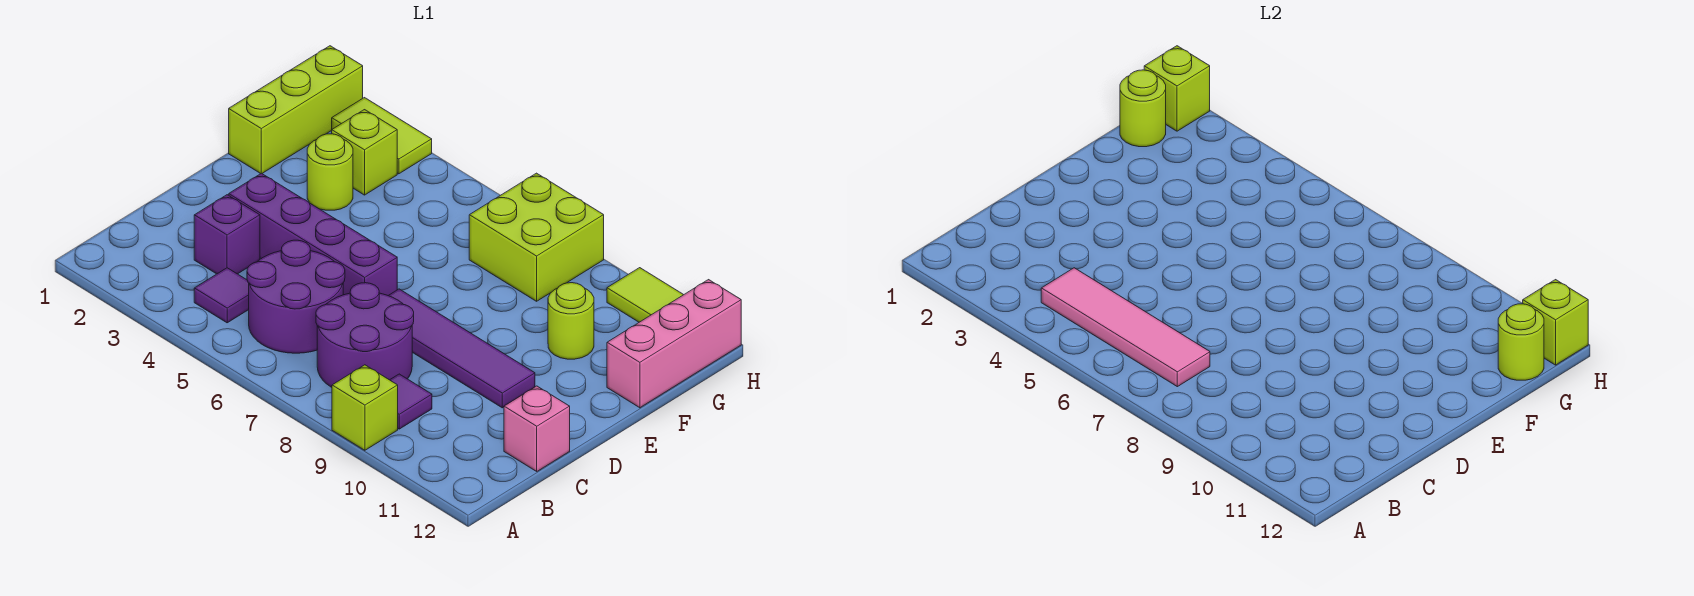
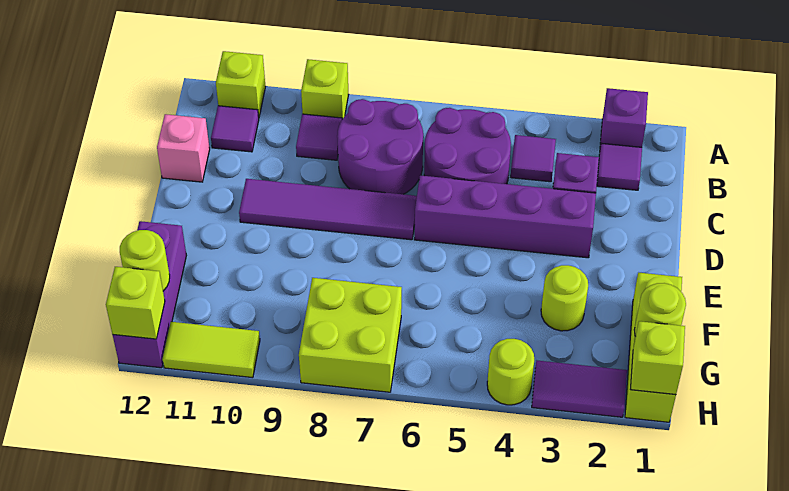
none -> purple 1x1 brick [600,88,648,147]
none -> purple 1x1 tile [597,143,642,190]
pink 1x4 tile [1041,268,1210,387] -> none
none -> purple 1x1 tile [211,106,259,152]
lime 1x1 round brick [548,283,594,359] -> lime 1x1 round brick moved to [487,339,534,405]
pink 1x3 brick [607,280,741,408] -> purple 1x3 brick [113,221,186,368]
lime 1x1 brick [332,110,397,195] -> lime 1x1 brick moved to [216,51,266,116]
lime 1x2 tile [332,98,432,174] -> purple 1x2 tile [532,361,627,417]

